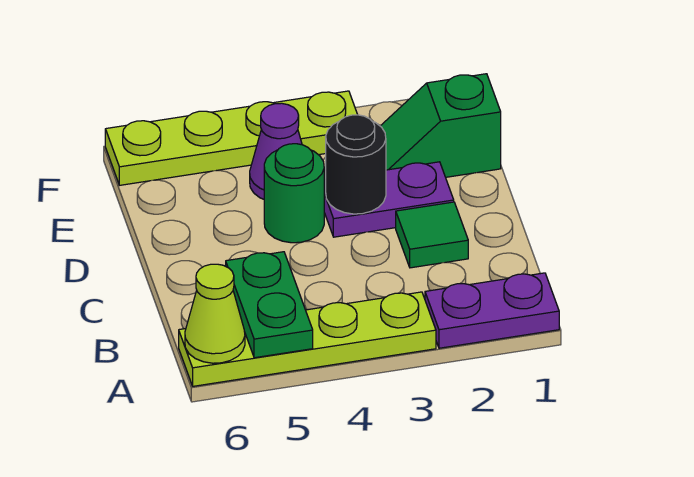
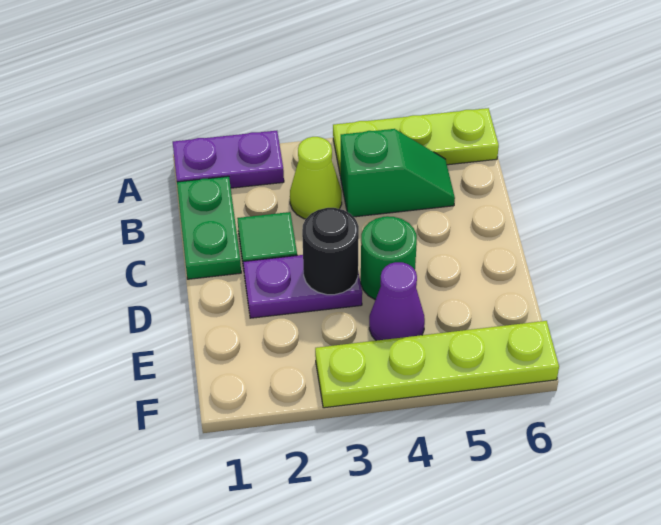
lime 1x4 plate [179,292,436,386] -> lime 1x3 plate [333,108,499,176]
green 1x2 plate [226,252,313,358] -> green 1x2 plate moved to [177,176,241,279]
lime 1x1 cone [185,264,245,363] -> lime 1x1 cone moved to [290,137,342,219]
green 1x2 slope [381,74,501,177] -> green 1x2 slope moved to [340,129,455,217]

